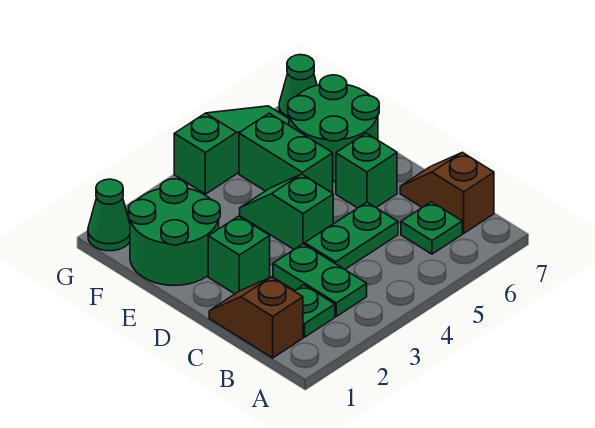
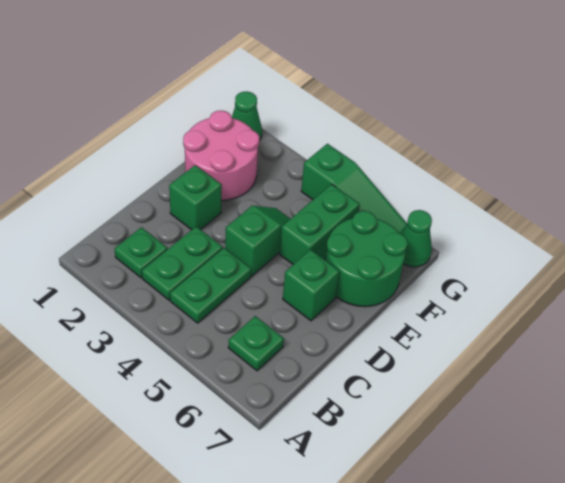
brown 1x2 slope [209,277,303,358] -> none
brown 1x2 slope [400,152,494,233] -> none
green 1x2 plate [305,202,398,269] -> green 1x2 plate turned to [170,248,251,323]
green 2x2 round brick [129,179,220,286] -> pink 2x2 round brick [183,110,259,200]

